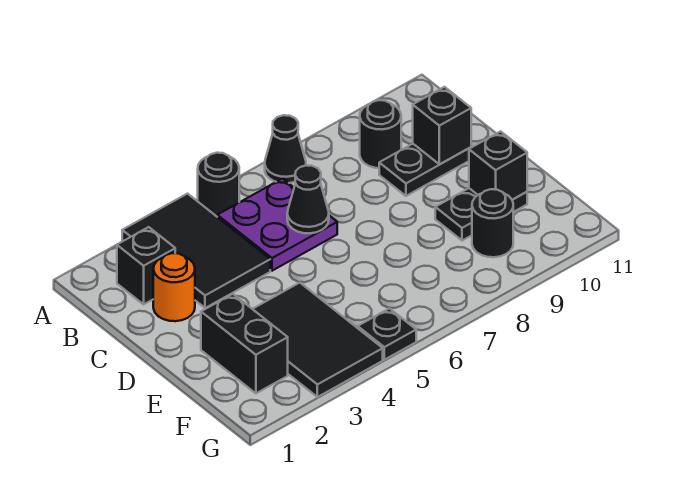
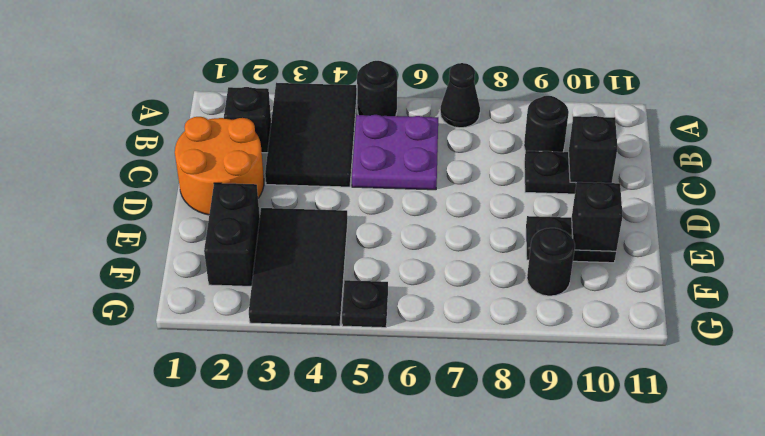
orange 1x1 round brick [153,253,195,321] -> orange 2x2 round brick [175,117,264,215]
black 1x1 cone [287,165,329,233] -> none

